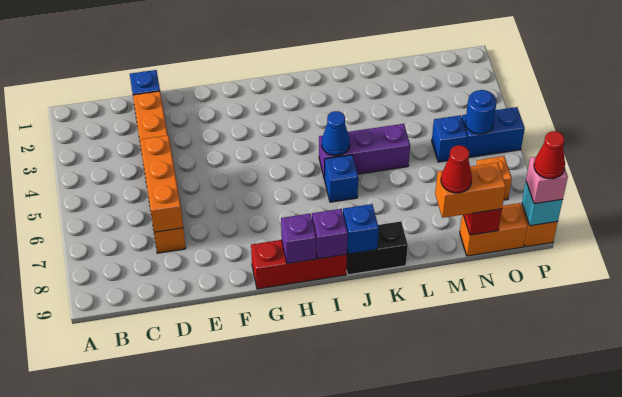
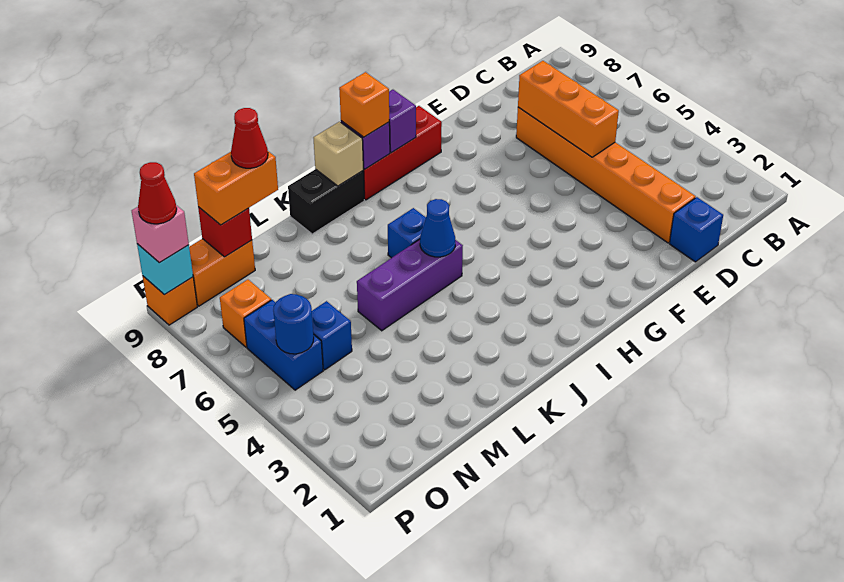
none -> orange 1x1 brick [339,72,389,137]
blue 1x1 brick [343,204,379,254] -> tan 1x1 brick [314,122,363,186]
blue 1x2 brick [462,107,525,157] -> blue 1x2 brick turned to [244,300,323,390]

